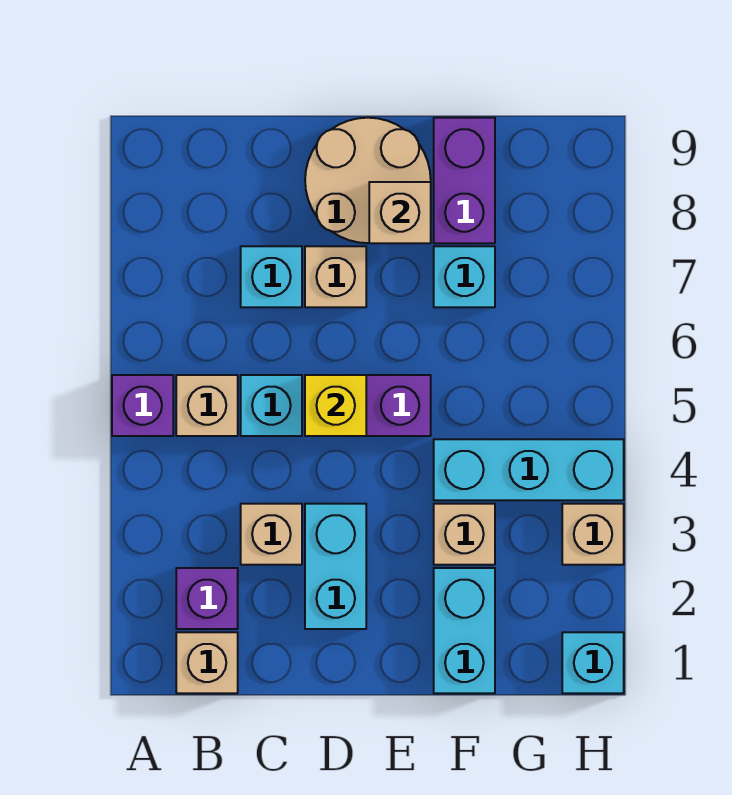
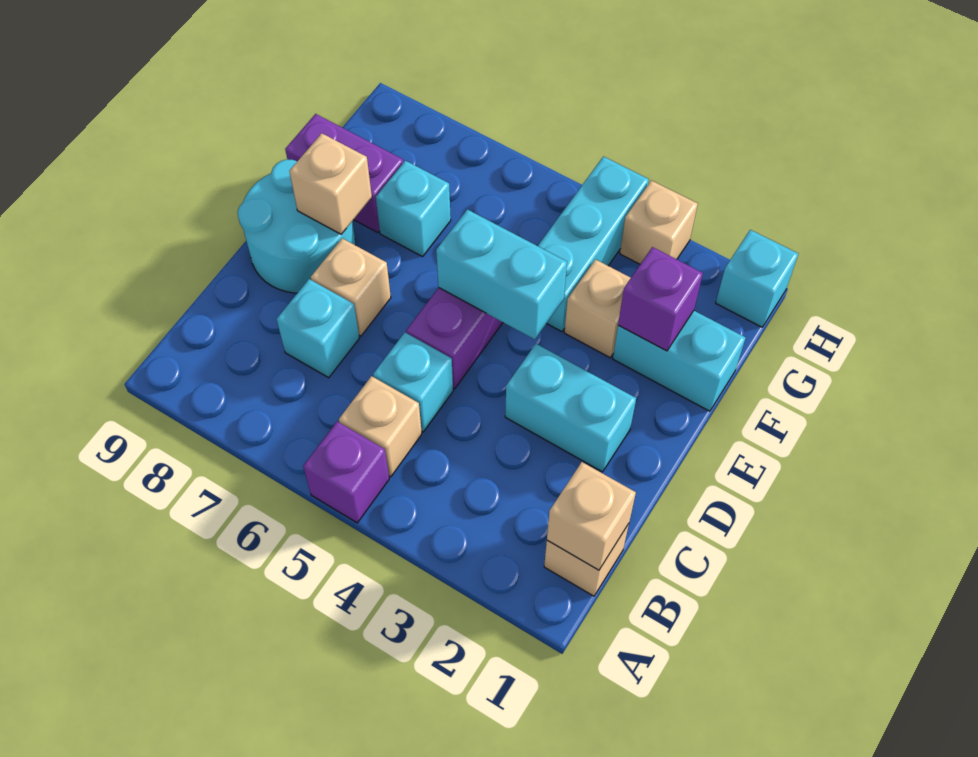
purple 1x1 brick [176,568,238,629] -> purple 1x1 brick moved to [618,247,703,351]
tan 1x1 brick [241,504,302,565] -> tan 1x1 brick moved to [547,462,636,570]
yellow 1x1 brick [305,375,366,436] -> none
tan 2x2 round brick [305,118,431,243] -> cyan 2x2 round brick [238,159,356,293]
none -> cyan 1x2 brick [436,209,567,339]

